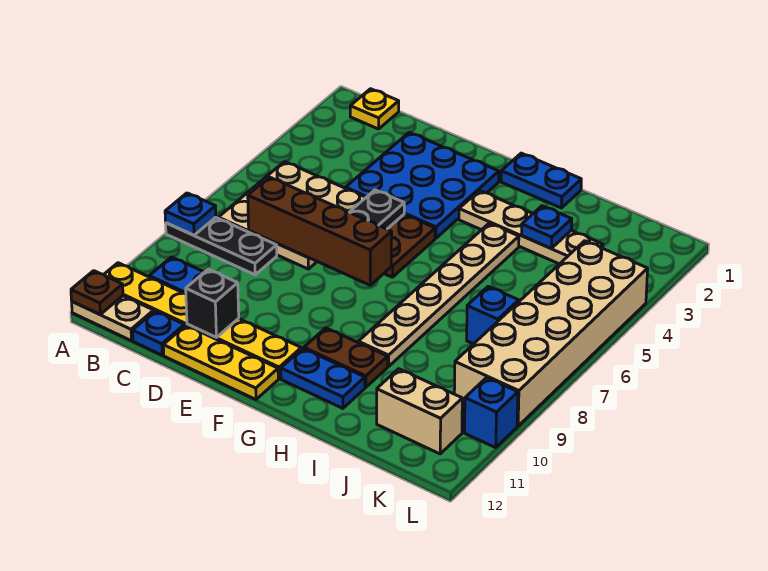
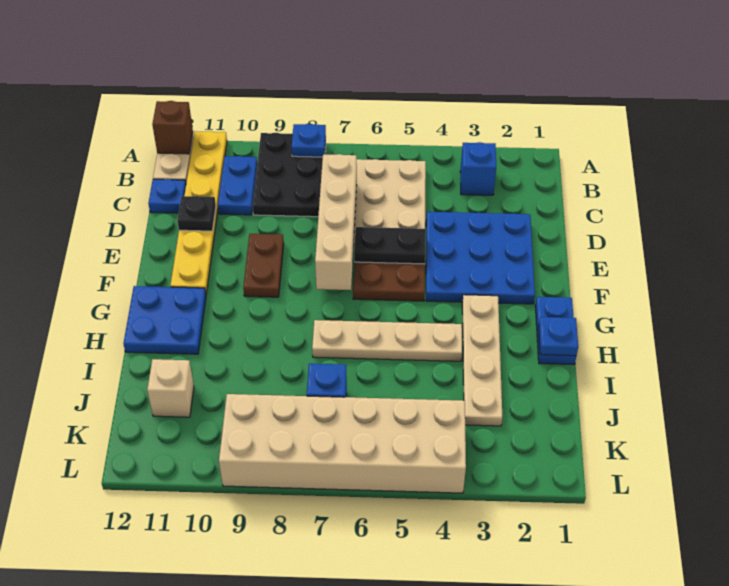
black 1x3 plate [166,217,277,275] -> black 2x3 plate [253,133,326,217]
brown 1x1 plate [71,271,123,314] -> brown 1x1 brick [152,101,193,154]
yellow 1x1 plate [350,89,399,129] -> none
brown 1x4 brick [248,177,392,285] -> tan 1x4 brick [315,154,357,290]
black 1x1 brick [186,269,239,337] -> black 1x1 plate [178,196,216,231]
yellow 1x3 plate [163,325,278,399] -> none
brown 1x2 plate [304,328,388,387] -> brown 1x2 plate moved to [243,234,284,297]
blue 1x2 plate [281,348,365,408] -> blue 2x2 plate [123,286,206,354]
tan 1x6 plate [358,223,519,367] -> tan 1x4 plate [312,320,462,361]
blue 1x1 plate [521,206,572,248] -> blue 1x1 plate moved to [539,317,578,356]
tan 1x2 brick [377,369,462,454] -> tan 1x1 brick [147,359,194,417]
blue 1x1 brick [465,378,518,448] -> blue 1x1 brick moved to [460,142,496,195]

